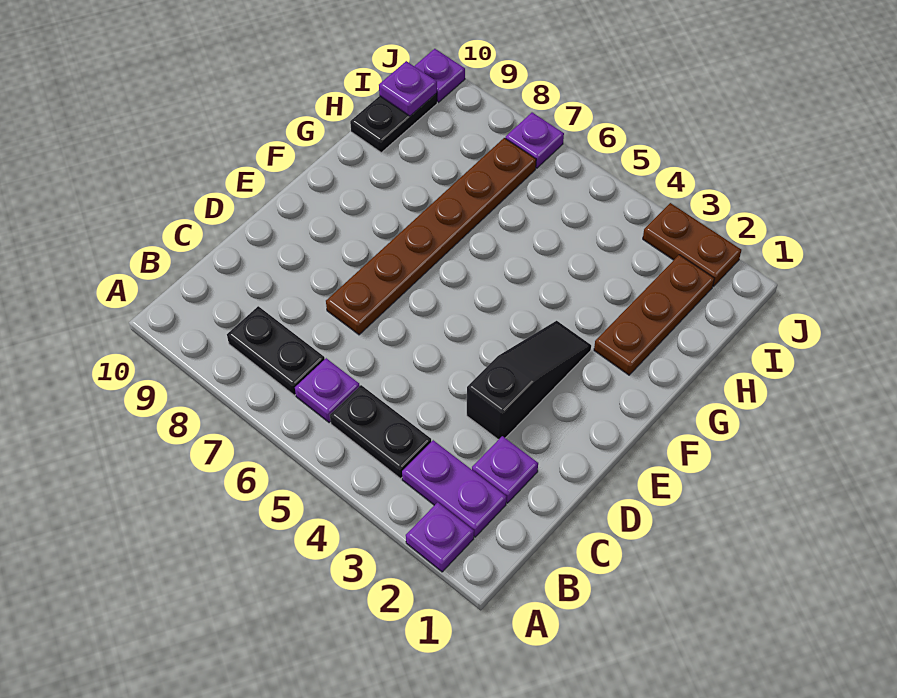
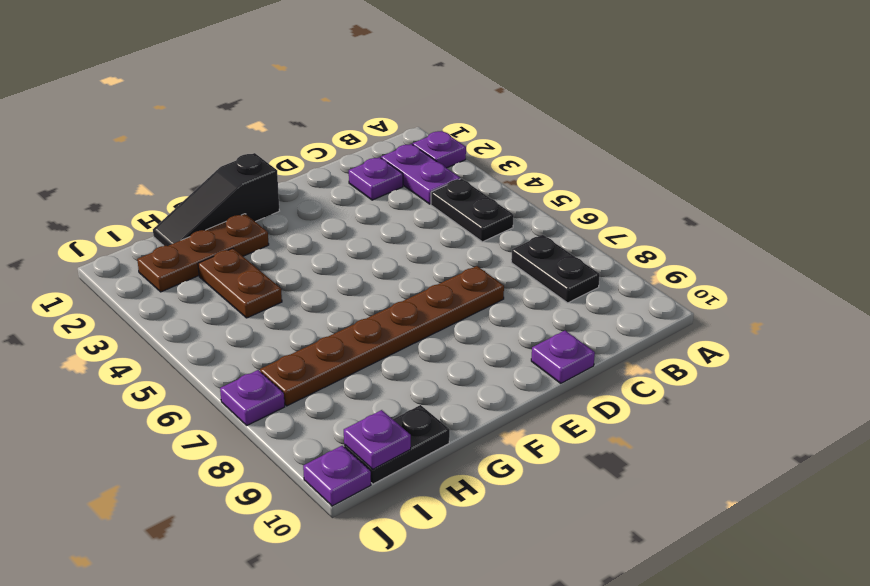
purple 1x1 plate [295,358,360,423] -> purple 1x1 plate moved to [531,331,595,383]
black 1x3 slope [467,321,591,440] -> black 1x3 slope moved to [153,153,279,246]
brown 1x2 plate [643,203,741,287] -> brown 1x2 plate moved to [198,248,282,318]

